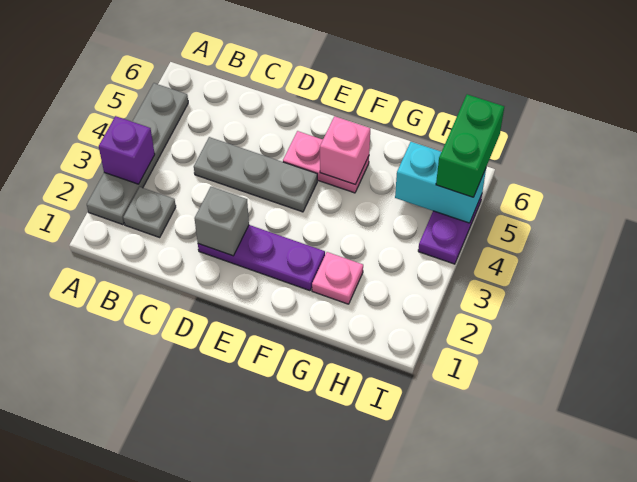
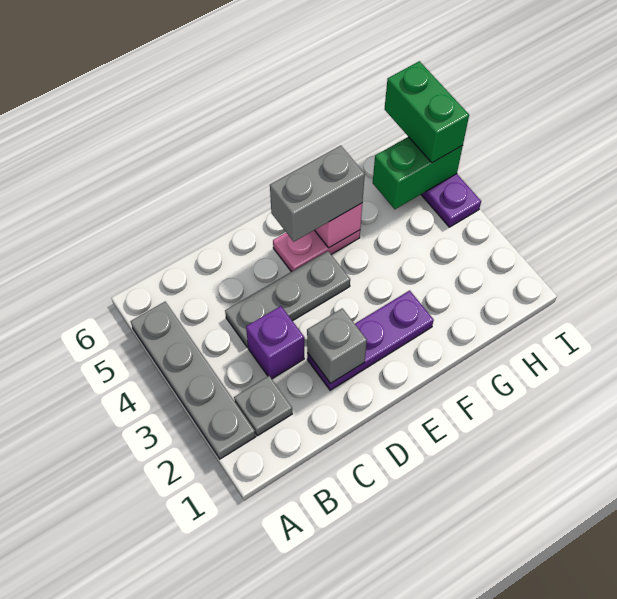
purple 1x1 brick [99,116,155,184] -> purple 1x1 brick moved to [246,306,304,379]
none -> grey 1x2 brick [270,146,365,242]
pink 1x1 plate [312,252,363,304] -> none
cyan 1x2 brick [395,142,486,223] -> green 1x2 brick [373,137,463,209]

